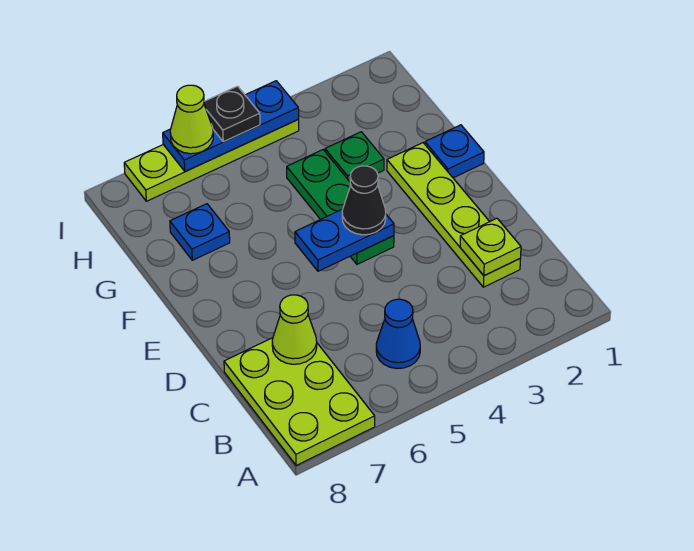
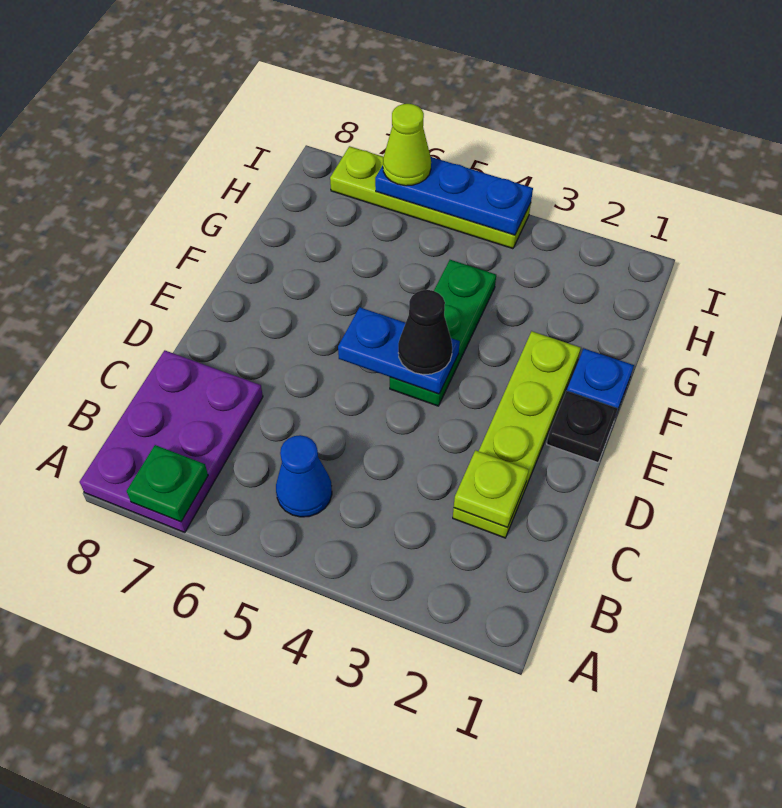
lime 2x3 plate [224,338,375,466] -> purple 2x3 plate [80,350,263,532]
lime 1x1 cone [272,295,317,364] -> none
green 1x1 plate [325,132,384,182] -> green 1x1 plate moved to [127,445,208,522]
blue 1x1 plate [170,204,230,260] -> none
black 1x1 plate [204,86,260,142] -> black 1x1 plate moved to [547,391,618,462]

